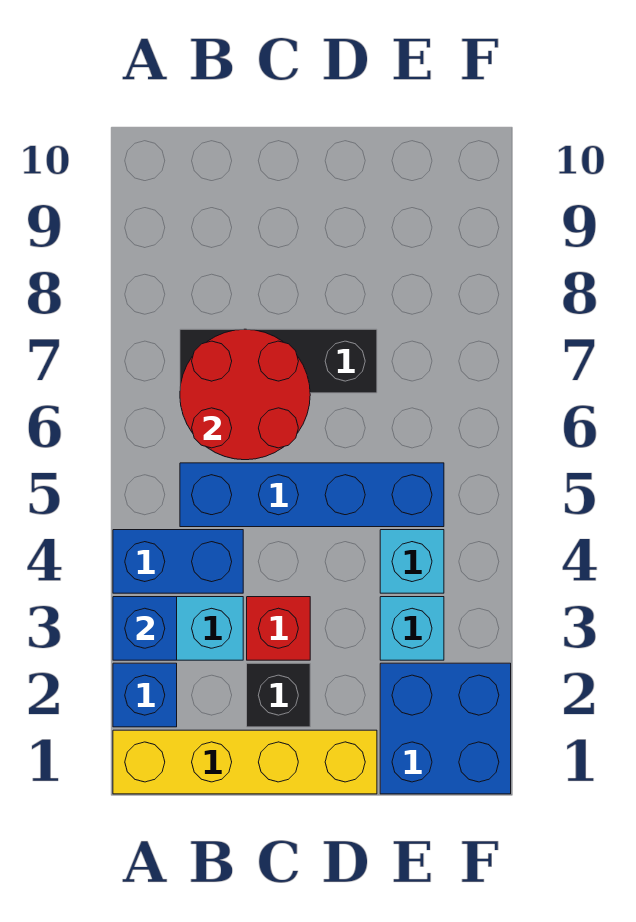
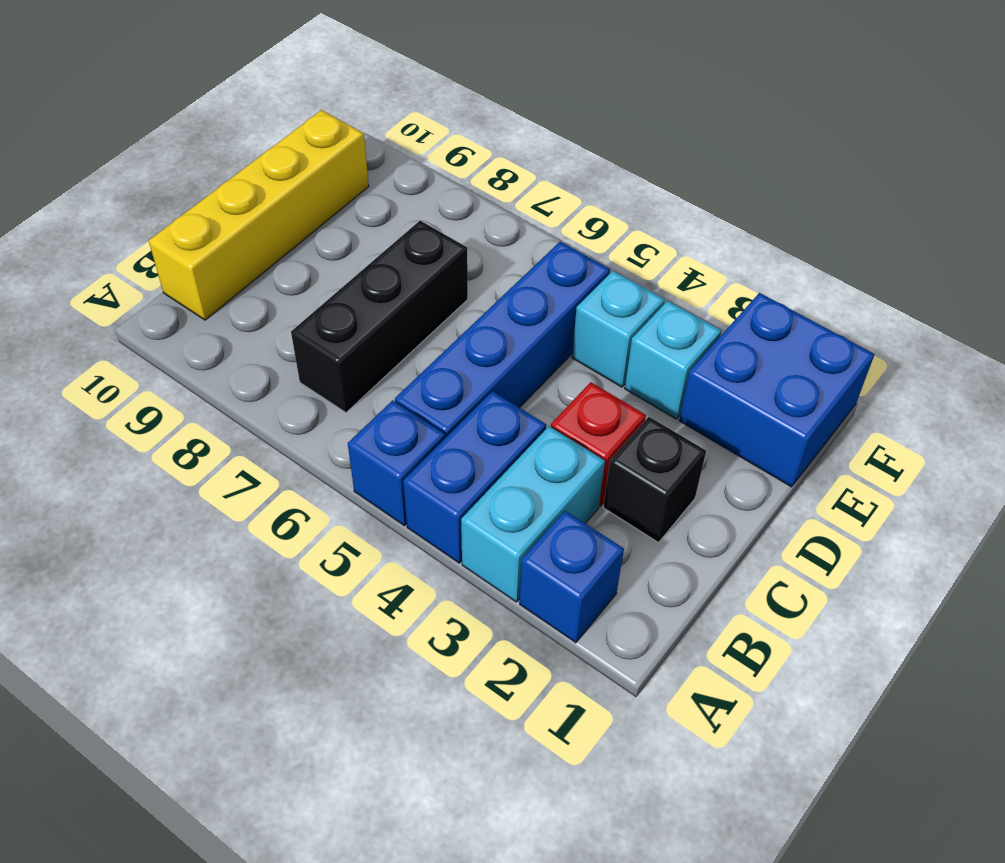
yellow 1x4 brick [113,730,377,794] -> yellow 1x4 brick moved to [149,110,369,320]
blue 1x1 brick [113,597,177,660] -> blue 1x1 brick moved to [348,400,445,526]
red 2x2 round brick [180,329,310,460] -> none

